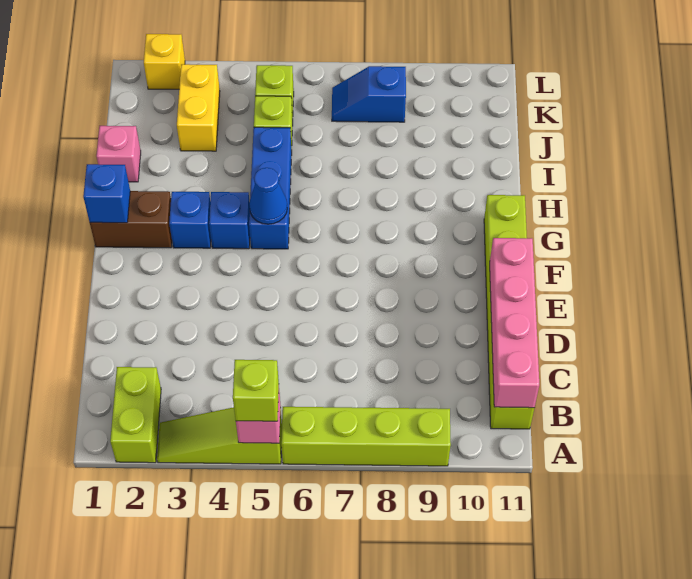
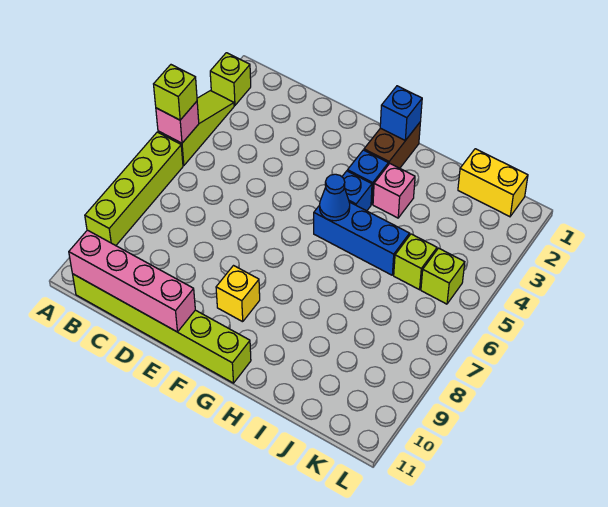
lime 1x2 brick [110,367,161,463] -> lime 1x1 brick [210,53,251,106]
pink 1x1 brick [96,126,141,182] -> pink 1x1 brick moved to [373,164,415,218]
yellow 1x2 brick [177,64,220,151] -> yellow 1x2 brick moved to [458,149,528,217]
blue 1x2 slope [332,66,406,122] -> none
yellow 1x1 brick [144,34,185,89] -> yellow 1x1 brick moved to [216,266,260,322]

